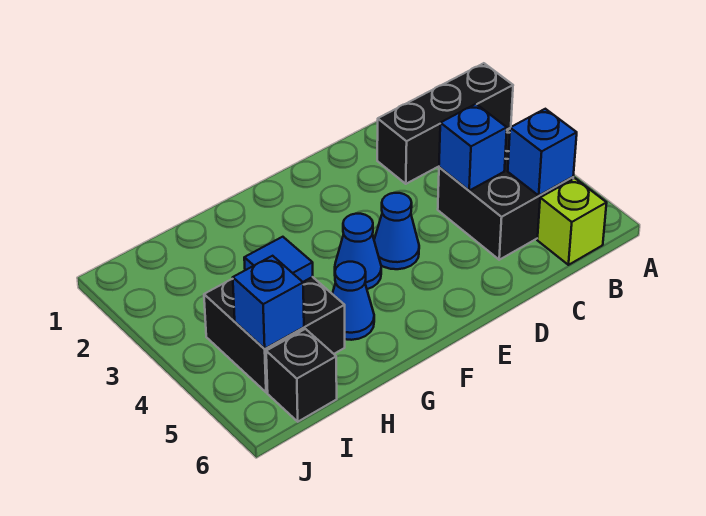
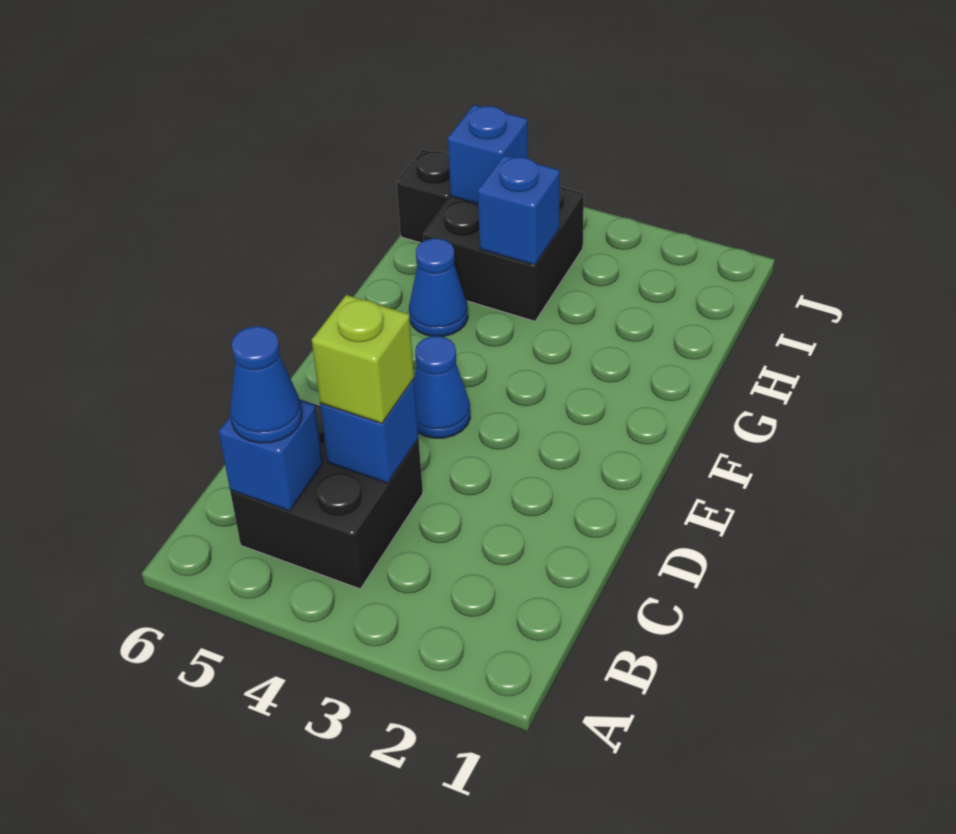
black 1x3 brick [377,63,513,184] -> none
lime 1x1 brick [537,178,607,265] -> lime 1x1 brick moved to [312,295,414,423]
blue 1x1 cone [335,214,381,289] -> blue 1x1 cone moved to [230,326,302,443]
blue 1x1 tile [244,237,313,282] -> blue 1x1 brick [478,155,560,265]

